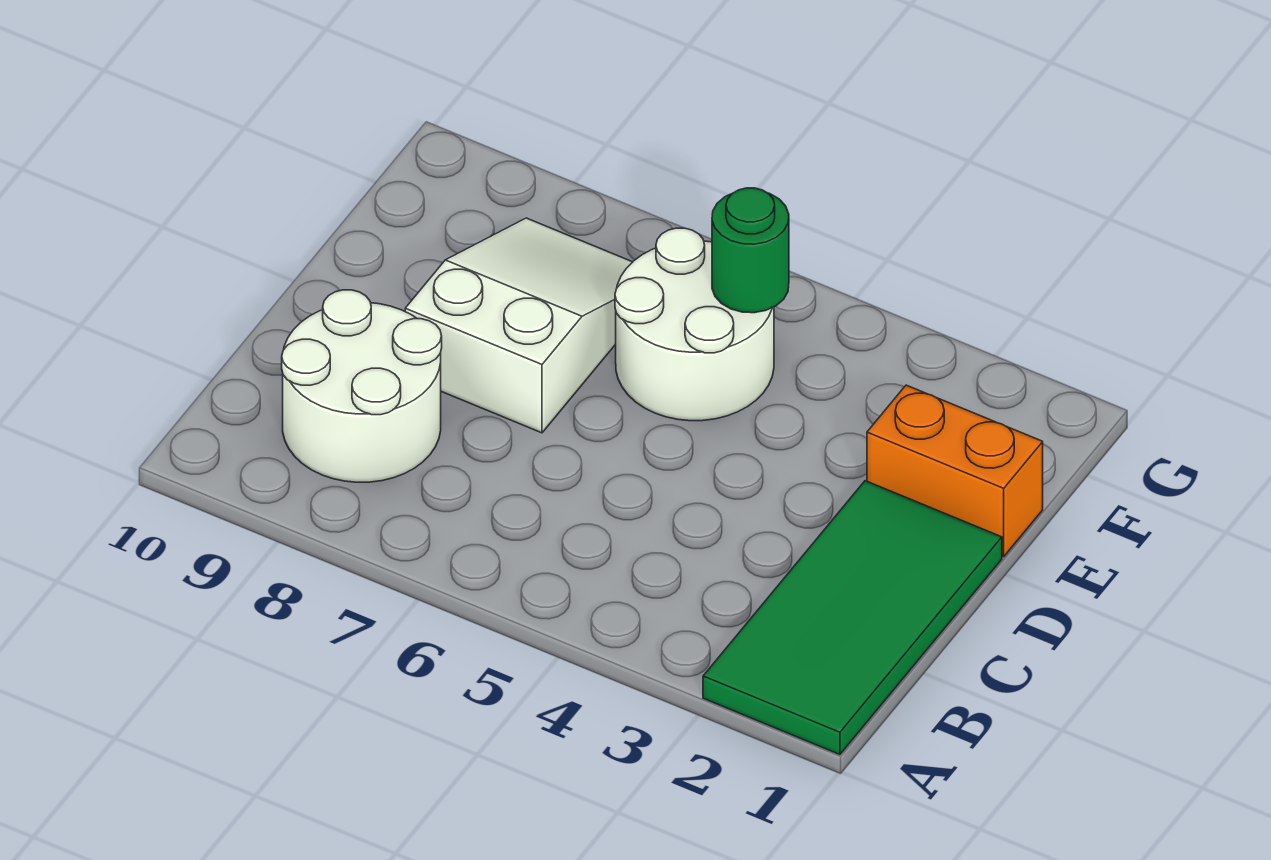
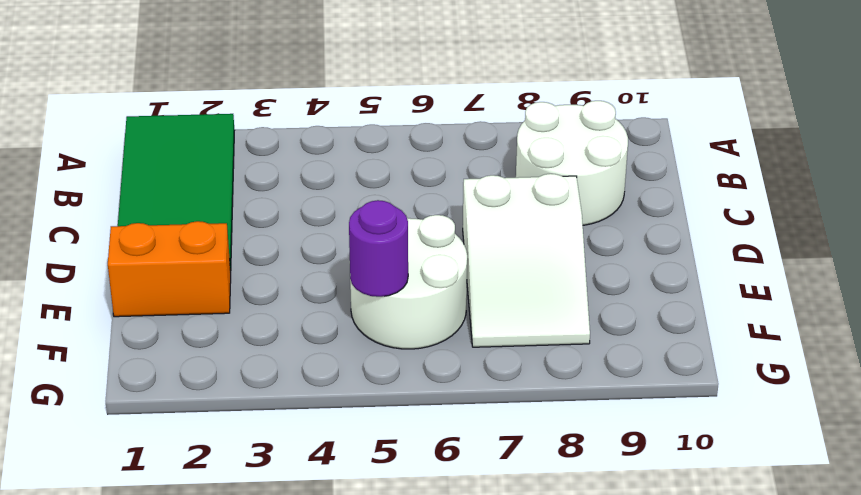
green 1x1 round brick [712,188,789,313] -> purple 1x1 round brick [349,200,408,297]

